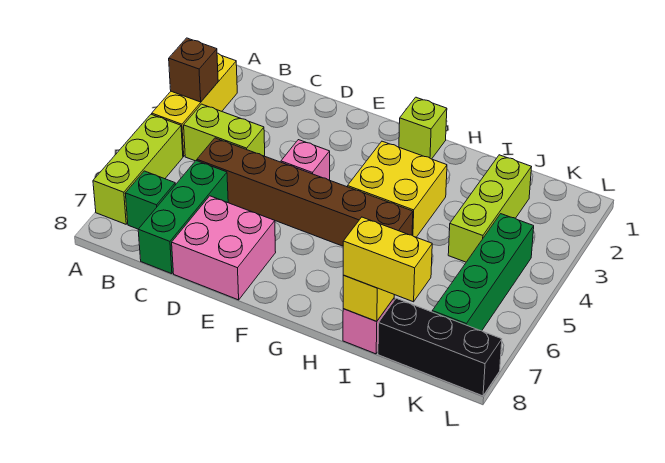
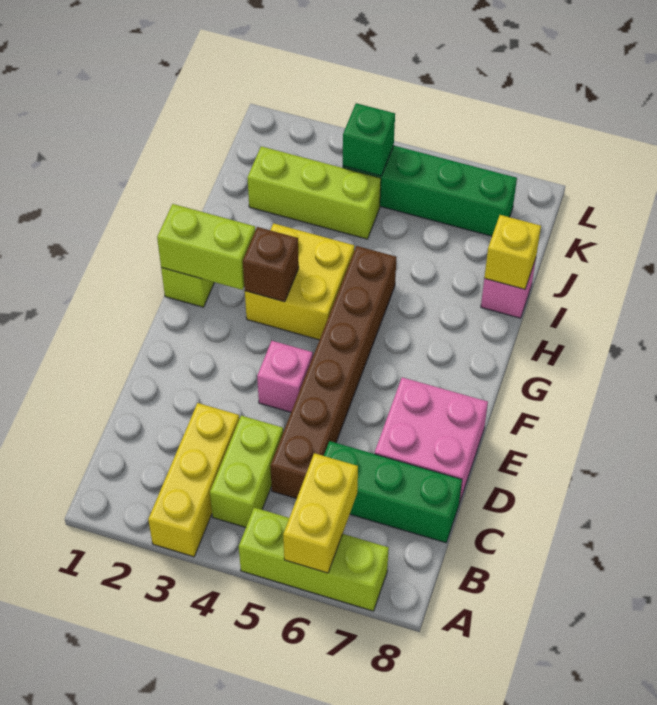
yellow 1x3 brick [152,53,237,156] -> yellow 1x3 brick turned to [148,403,239,557]
brown 1x1 brick [169,38,218,102] -> brown 1x1 brick moved to [243,227,299,302]
green 1x1 brick [125,171,175,229] -> green 1x1 brick moved to [343,103,395,176]
none -> lime 1x2 brick [157,204,255,290]
yellow 1x2 brick [343,217,432,302] -> yellow 1x2 brick moved to [283,453,358,573]
black 1x3 brick [378,298,502,396] -> none

